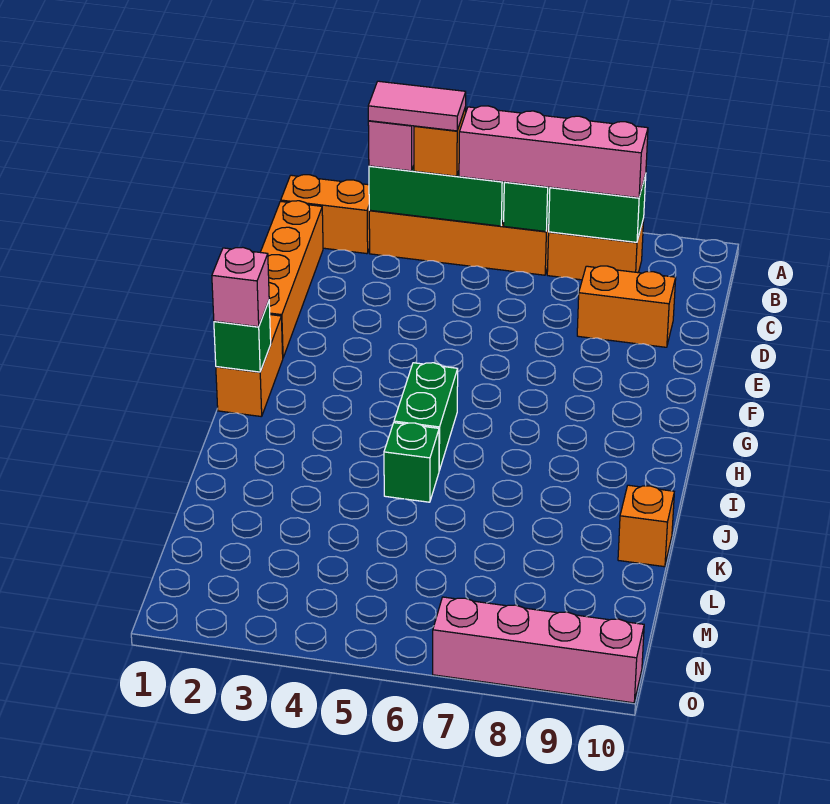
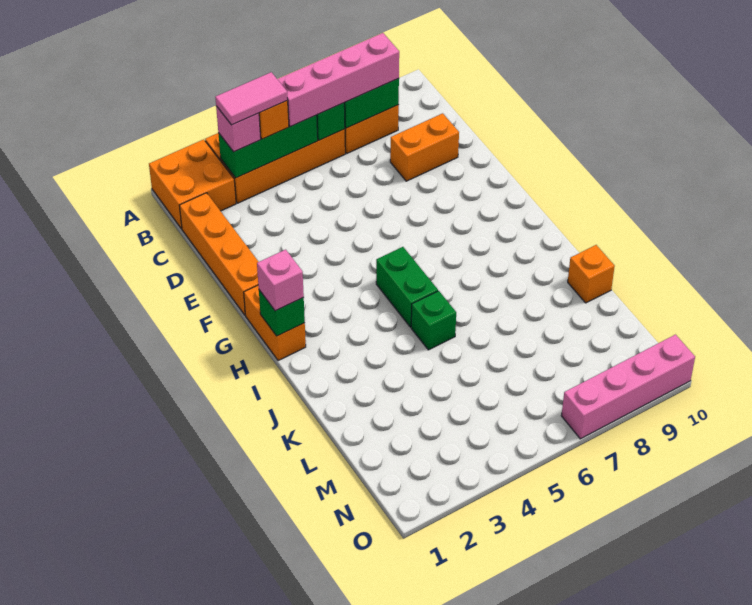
orange 1x2 brick [281,175,370,254] -> orange 2x2 brick [149,139,236,229]

